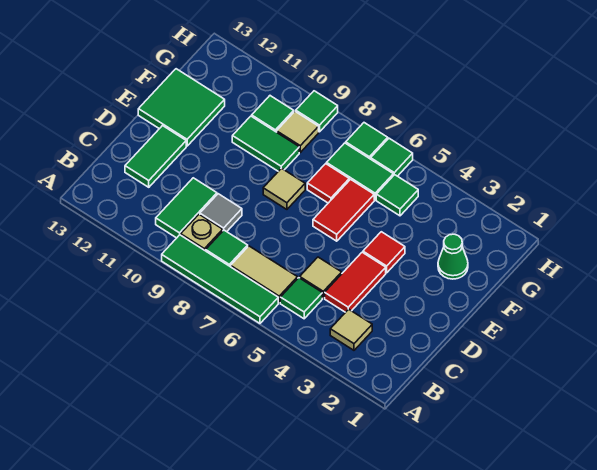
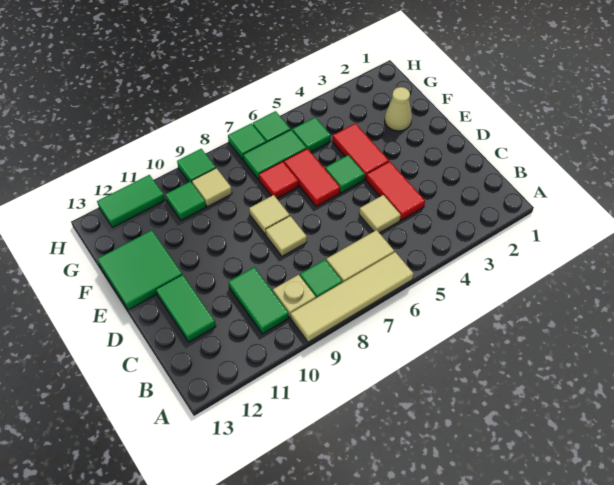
green 1x4 tile [162,235,278,323] -> tan 1x4 tile [291,252,414,342]
tan 1x1 tile [330,309,372,350] -> tan 1x1 tile moved to [266,216,307,256]
green 1x1 tile [280,278,322,319] -> green 1x1 tile moved to [325,155,365,193]
grey 1x1 tile [200,194,242,232] -> none
red 1x1 tile [363,232,405,273] -> red 1x2 tile [333,123,389,180]
green 1x1 cone [438,234,468,279] -> tan 1x1 cone [385,87,412,131]
green 1x2 tile [232,116,299,171] -> green 1x2 tile moved to [97,175,165,228]

